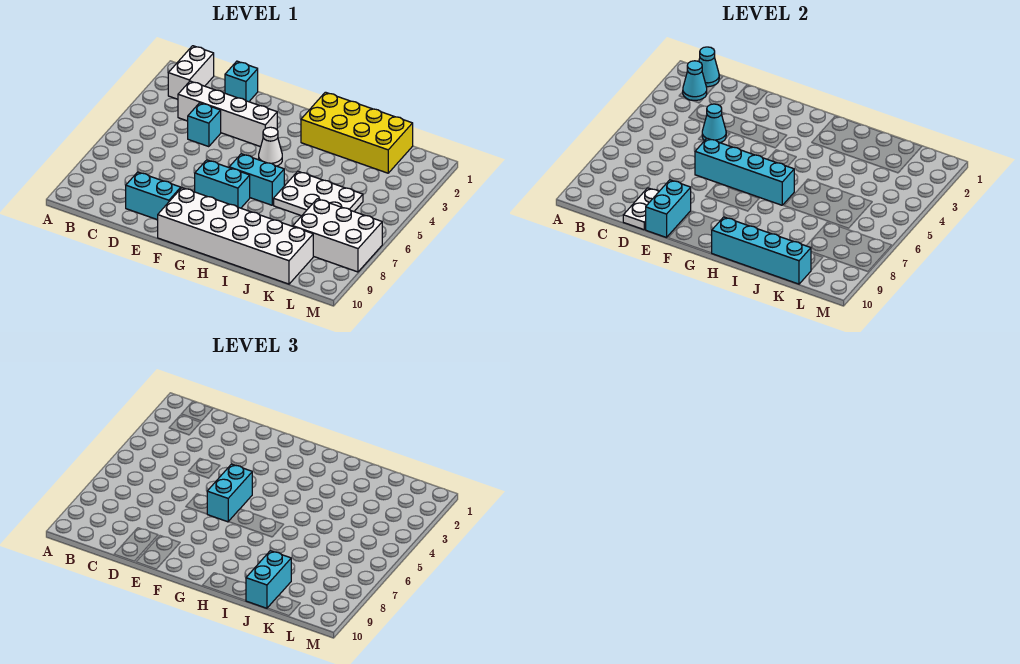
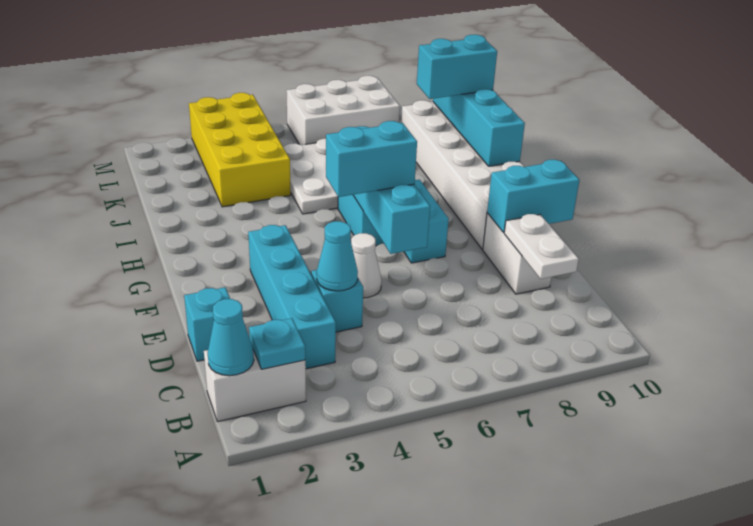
cyan 1x1 cone [683,61,707,101] -> cyan 1x1 plate [249,318,305,369]
white 1x4 brick [178,81,277,147] -> cyan 1x4 brick [248,225,336,369]
cyan 1x2 brick [126,172,181,220] -> white 1x2 brick [483,213,552,294]
white 1x2 plate [623,188,659,230] -> white 1x2 plate turned to [504,214,579,279]
white 1x1 cone [259,127,282,166] -> white 1x1 cone moved to [351,233,382,298]
yellow 2x4 brick [301,92,413,173] -> yellow 2x4 brick moved to [189,93,291,207]
white 2x3 brick [293,199,382,272] -> white 2x3 brick turned to [286,76,400,145]

